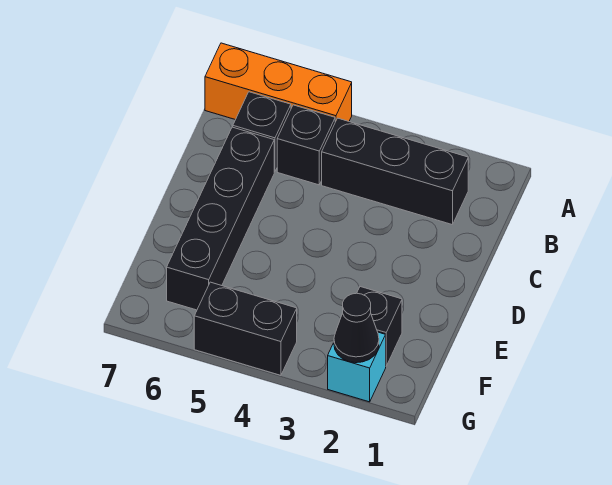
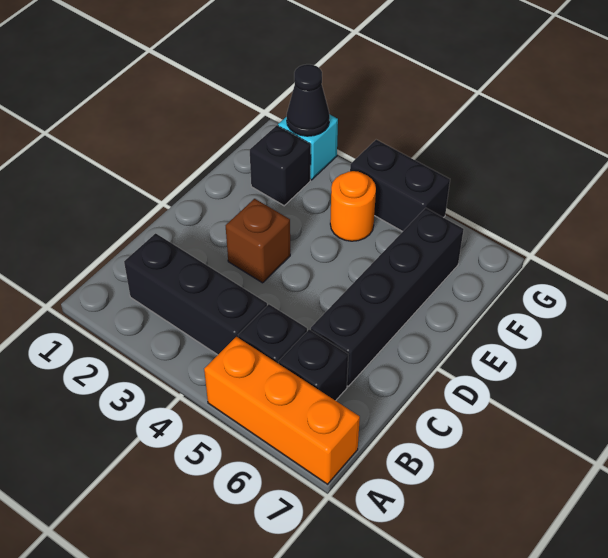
none -> brown 1x1 brick [226,199,290,283]
none -> orange 1x1 round brick [330,171,376,241]

